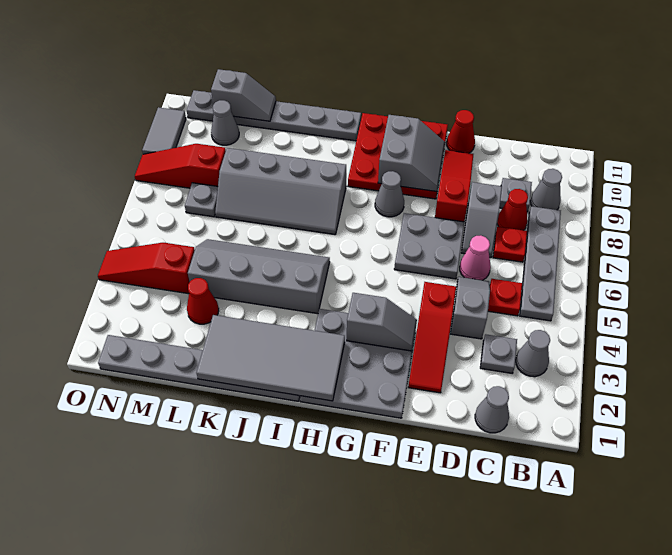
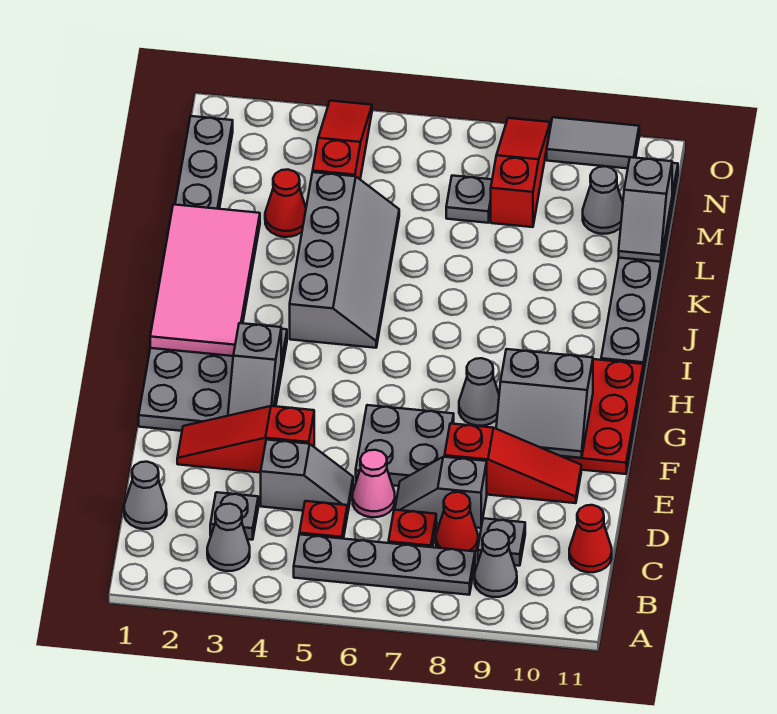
red 1x1 cone [447,110,475,153] -> red 1x1 cone moved to [569,505,612,572]
grey 2x4 tile [197,315,345,401] -> pink 2x4 tile [150,204,260,356]
grey 2x4 slope [215,148,346,235] -> none

